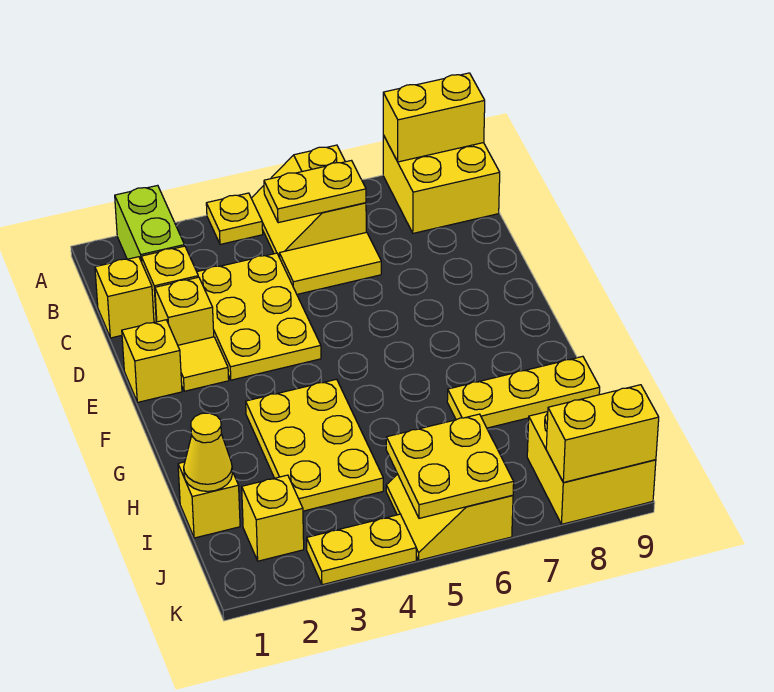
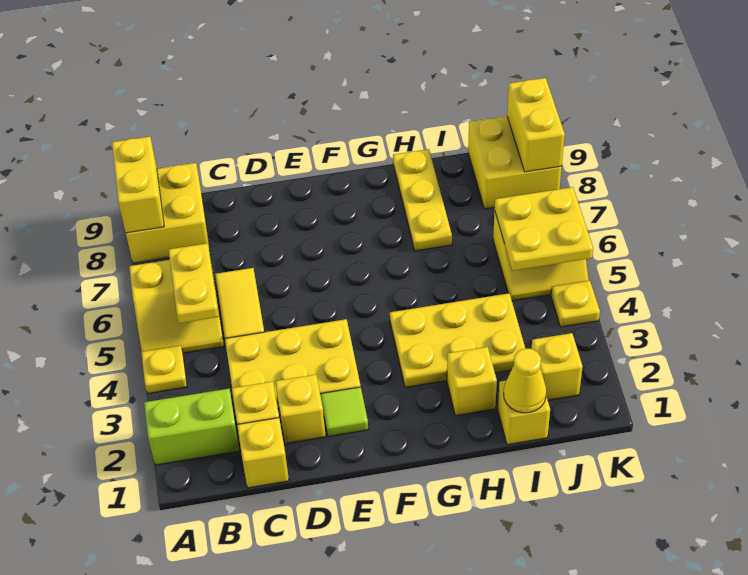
yellow 1x1 brick [122,320,182,402] -> yellow 1x1 brick moved to [447,347,497,416]
yellow 1x1 tile [178,337,229,391] -> lime 1x1 tile [321,387,368,437]
yellow 1x2 plate [307,514,416,585] -> yellow 1x1 plate [551,281,600,327]

